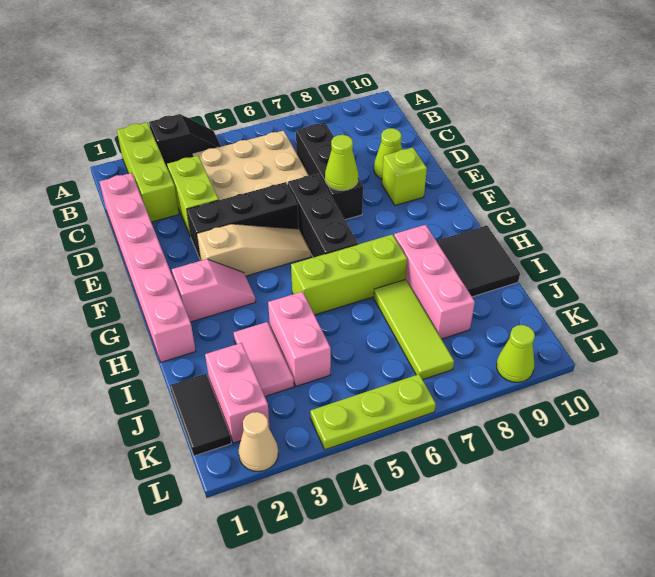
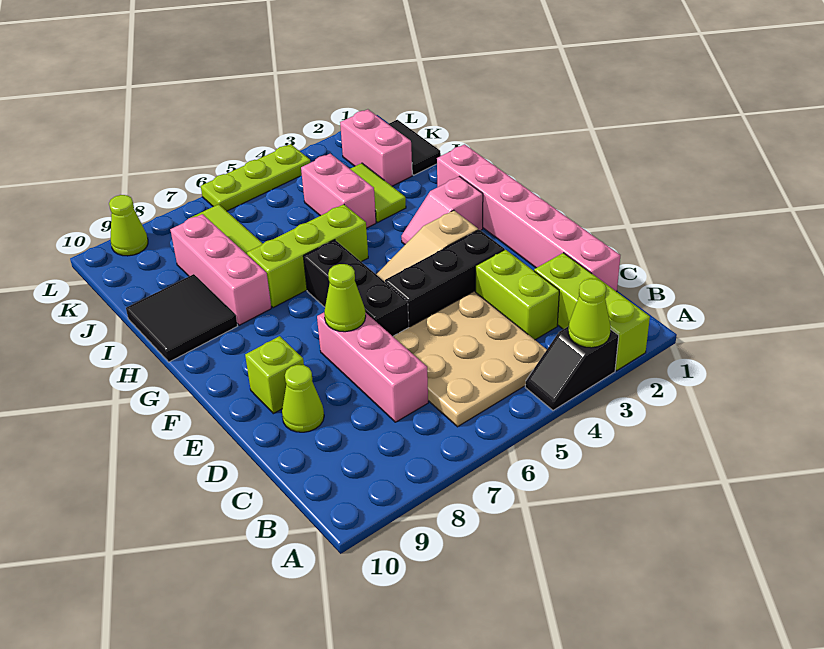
none -> lime 1x1 cone [568,279,610,348]
black 1x3 brick [296,123,363,220] -> pink 1x3 brick [317,312,428,422]
pink 1x2 tile [233,322,294,396] -> lime 1x2 tile [351,163,406,222]
tan 1x1 cone [239,412,278,471] -> none

